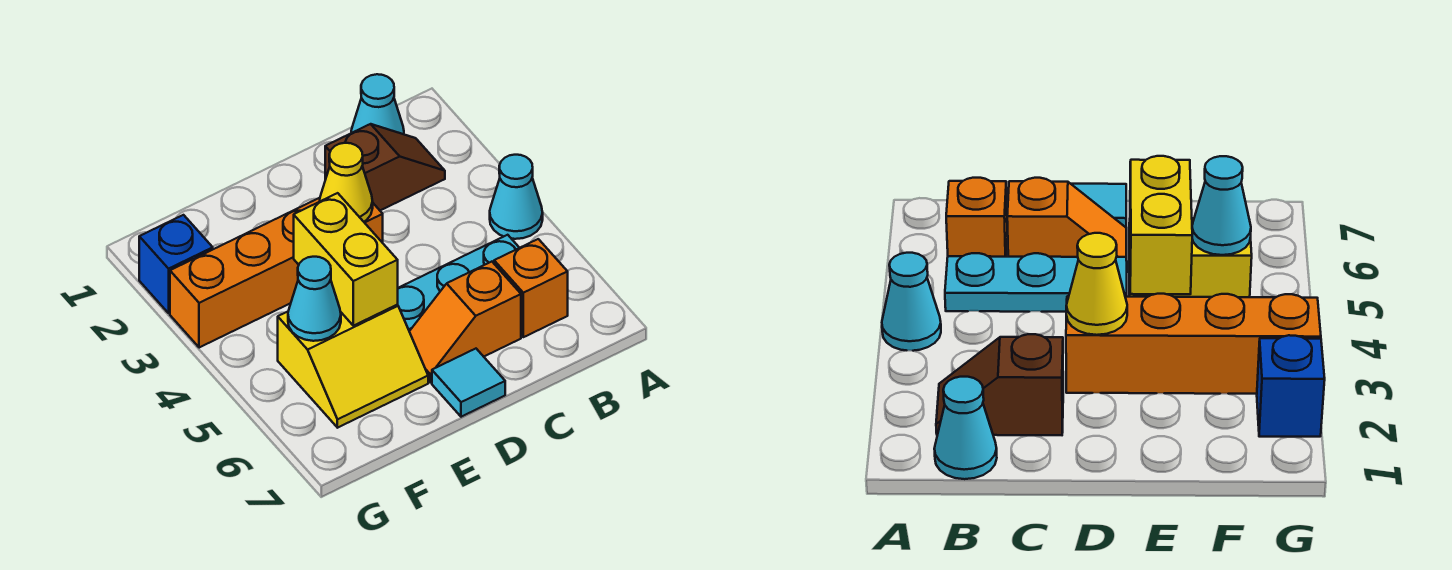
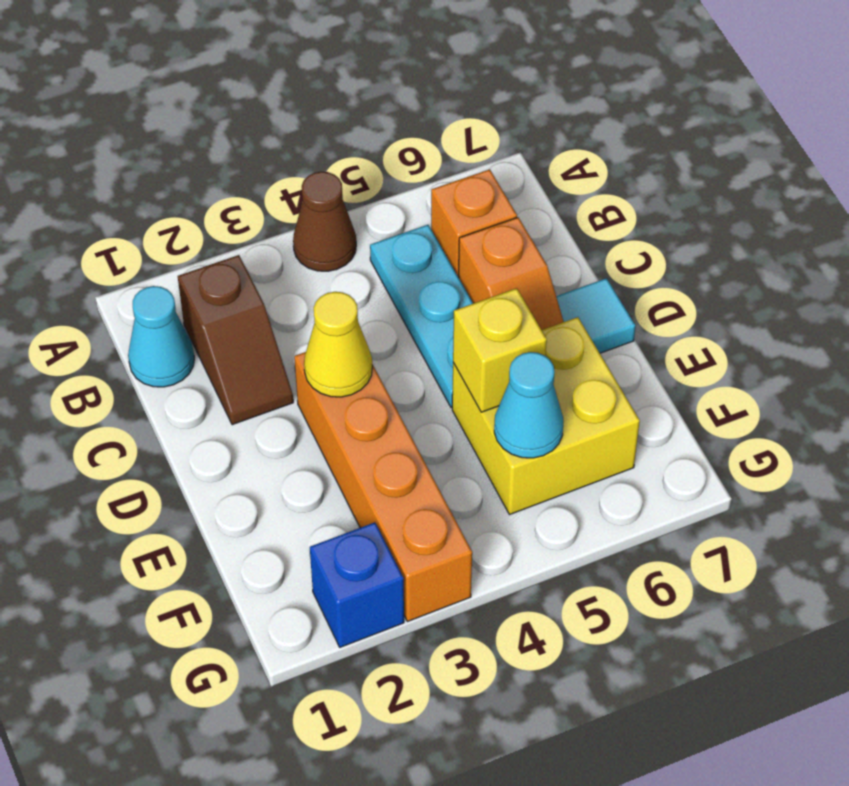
cyan 1x1 cone [490,155,543,239] -> brown 1x1 cone [293,172,356,271]
brown 1x2 slope [325,124,445,210] -> brown 1x2 slope turned to [178,255,293,425]
yellow 1x2 brick [294,193,398,326] -> yellow 1x1 brick [453,288,547,412]
yellow 2x2 slope [278,305,428,428] -> yellow 2x2 brick [452,317,640,515]

